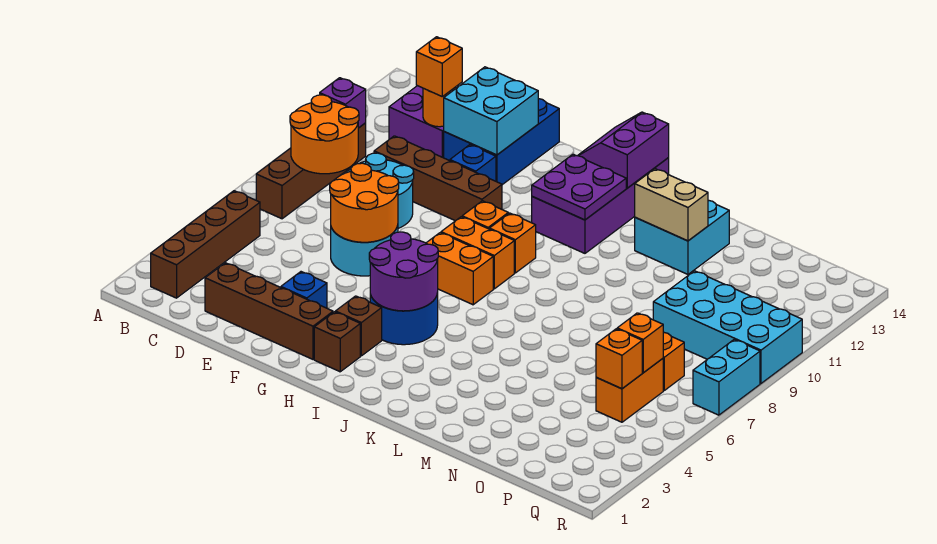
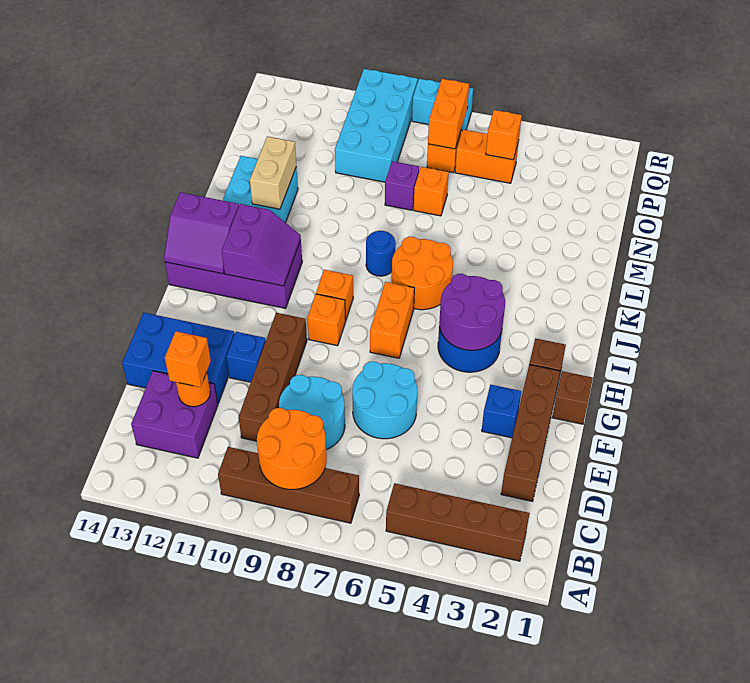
purple 1x1 brick [320,78,366,128] -> purple 1x1 brick moved to [385,161,419,210]
orange 2x2 round brick [330,163,399,242] -> orange 2x2 round brick moved to [392,237,453,310]
cyan 2x2 brick [444,67,538,155] -> none
brown 1x1 brick [335,296,382,356] -> brown 1x1 brick moved to [552,371,593,424]
orange 1x2 brick [441,217,514,289] -> orange 1x2 brick moved to [428,79,469,149]
purple 2x2 plate [532,154,626,220] -> purple 2x2 slope [222,204,301,286]
none -> blue 1x1 round brick [366,231,395,276]
orange 1x1 brick [617,313,663,373] -> orange 1x1 brick moved to [414,167,449,216]

